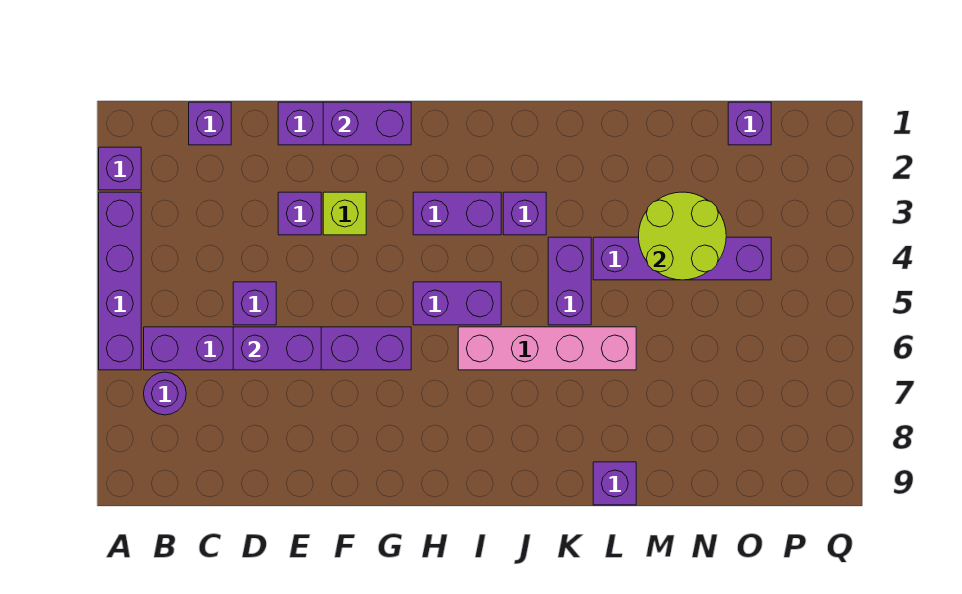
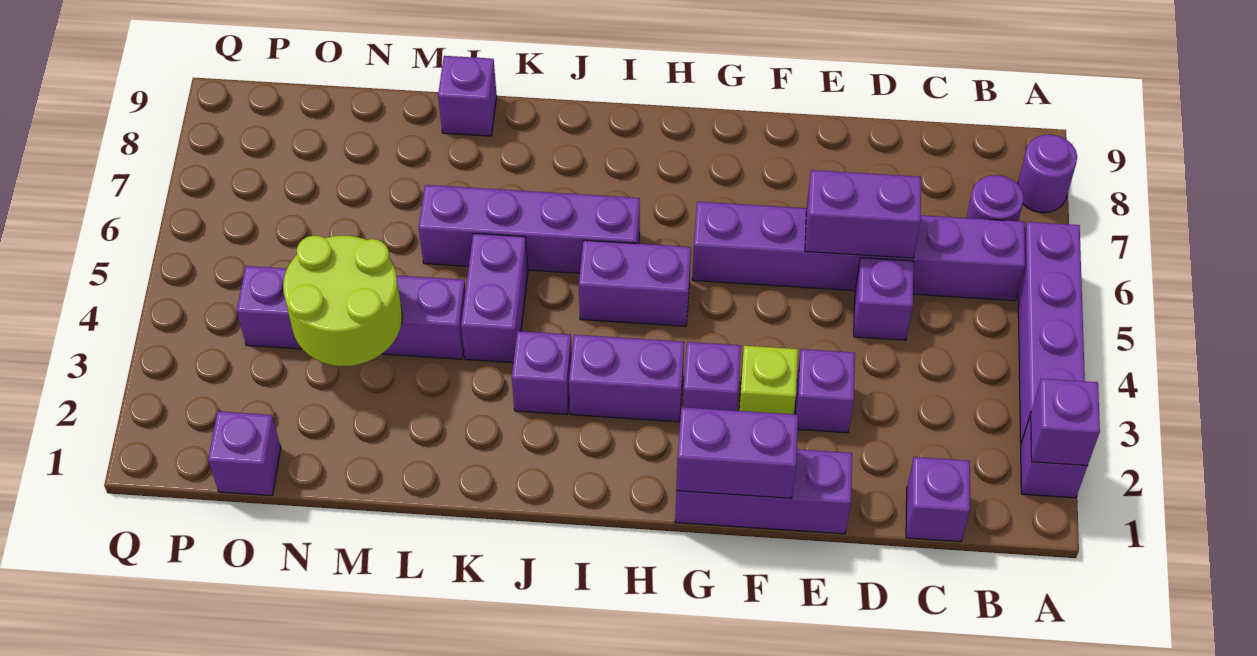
none -> purple 1x1 brick [1031,379,1100,466]
none -> purple 1x1 round brick [1018,134,1077,213]
none -> purple 1x1 brick [683,342,741,411]
pink 1x4 brick [458,327,636,370] -> purple 1x4 brick [419,185,640,273]

